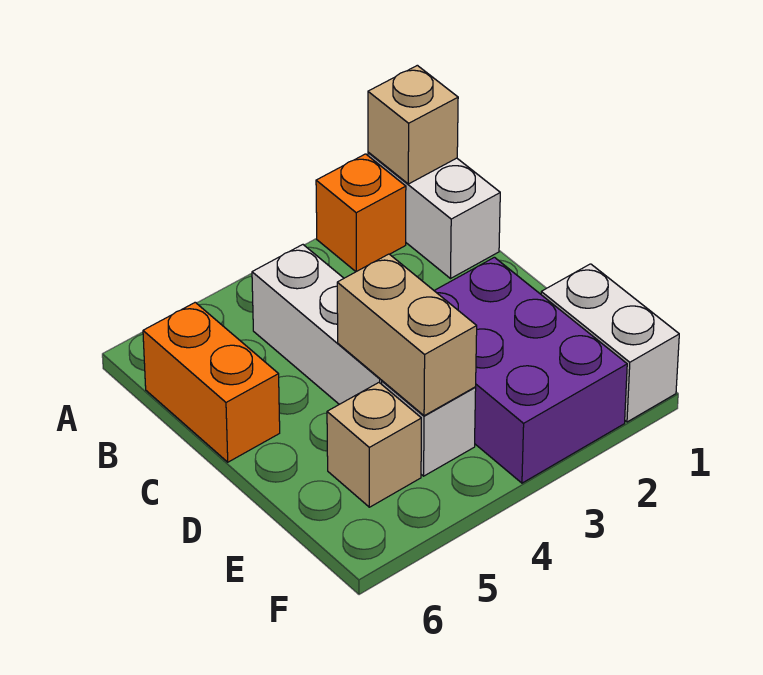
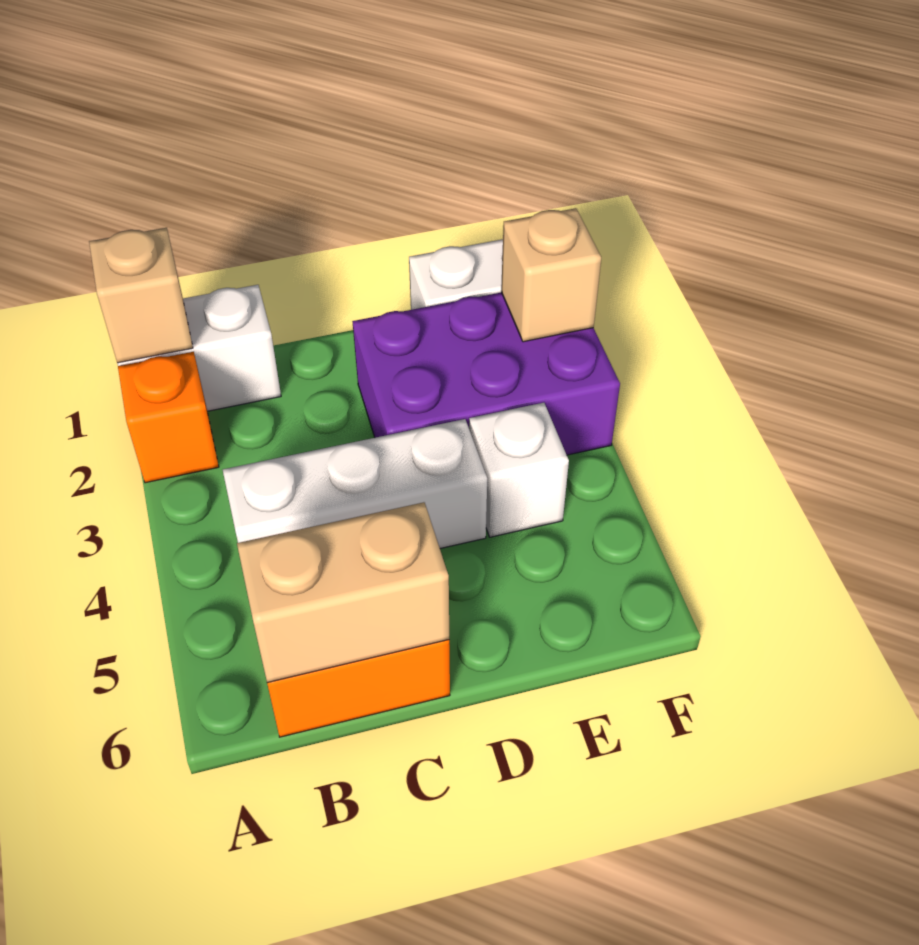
tan 1x2 brick [337,254,477,416] -> tan 1x2 brick moved to [237,502,449,683]
tan 1x1 brick [327,383,421,507] -> tan 1x1 brick moved to [501,208,601,342]

